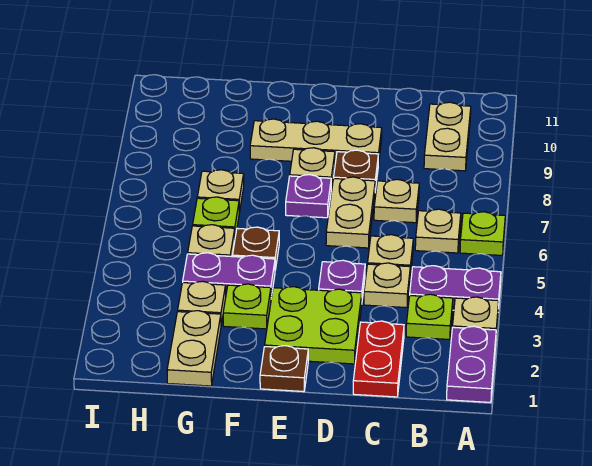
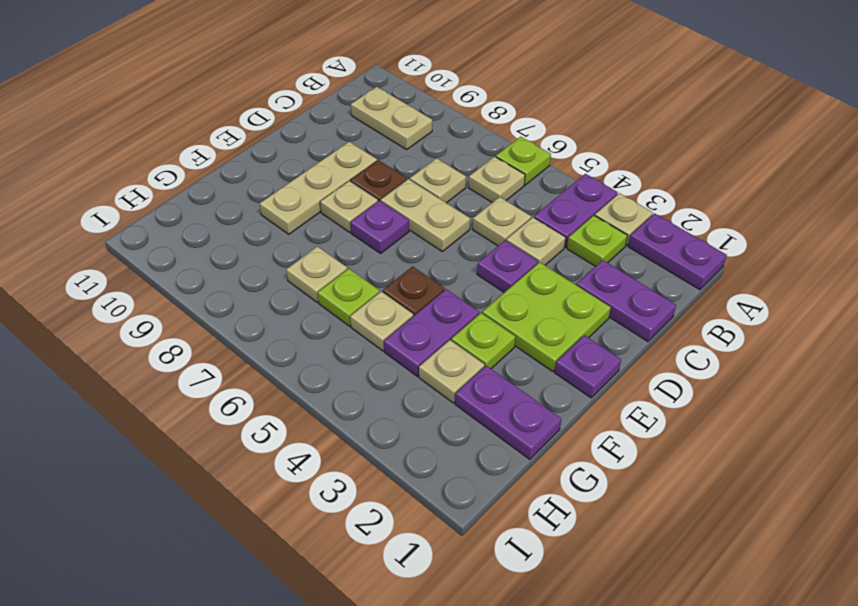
red 1x2 plate [353,321,404,397] -> purple 1x2 plate [577,260,676,342]
brown 1x1 plate [260,346,308,391] -> purple 1x1 plate [555,335,621,398]
tan 1x2 plate [167,311,221,386] -> purple 1x2 plate [455,366,561,459]

